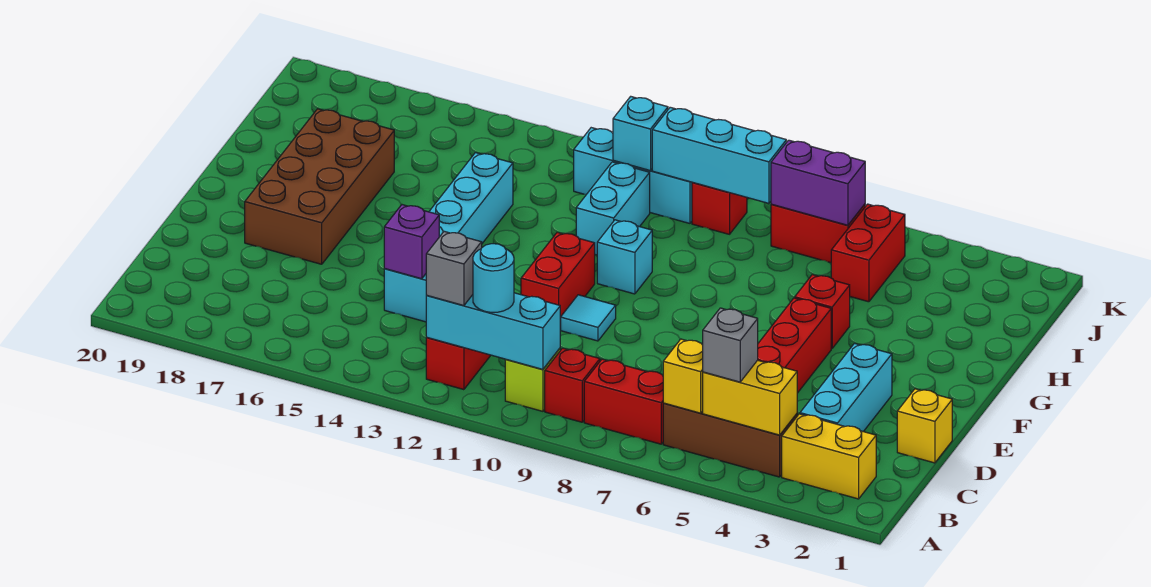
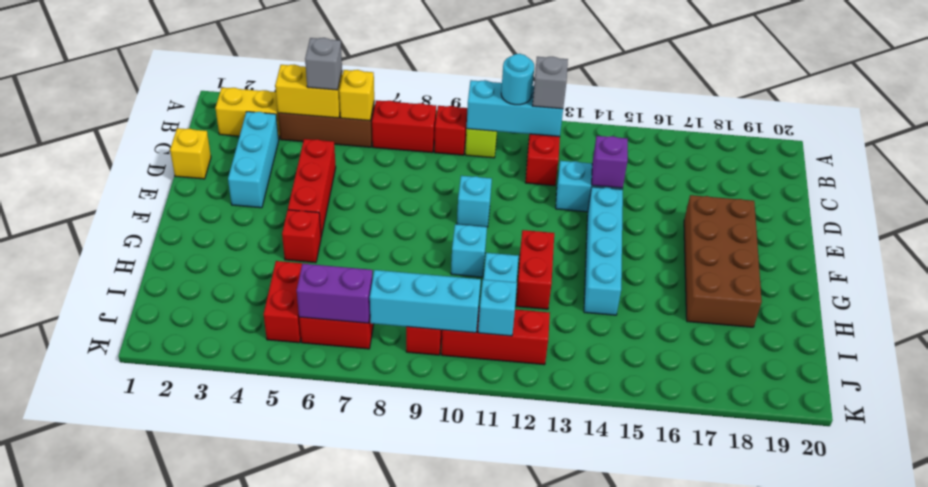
cyan 1x1 tile [560,295,616,341] -> cyan 1x1 brick [457,176,492,227]
red 1x2 brick [521,232,595,327] -> red 1x2 brick moved to [516,230,554,309]
cyan 1x3 brick [574,128,692,223] -> red 1x3 brick [441,306,550,365]

